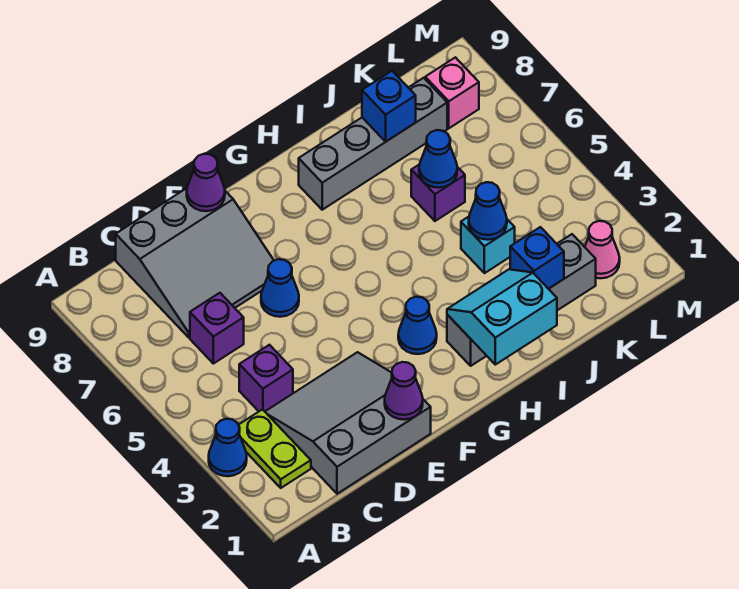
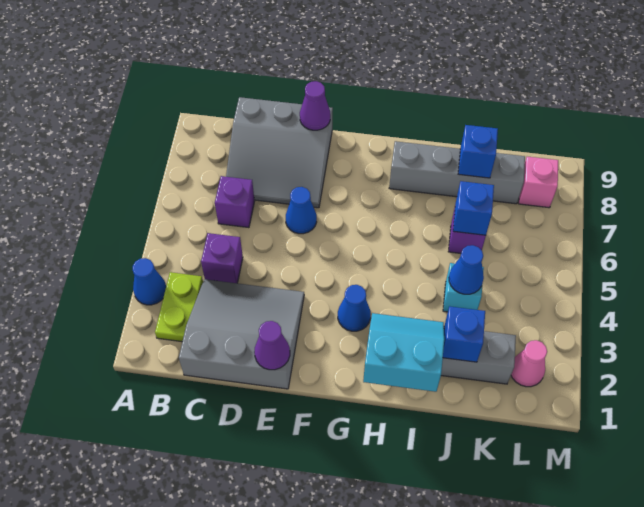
blue 1x1 cone [419,130,457,188] -> blue 1x1 brick [453,181,494,235]

